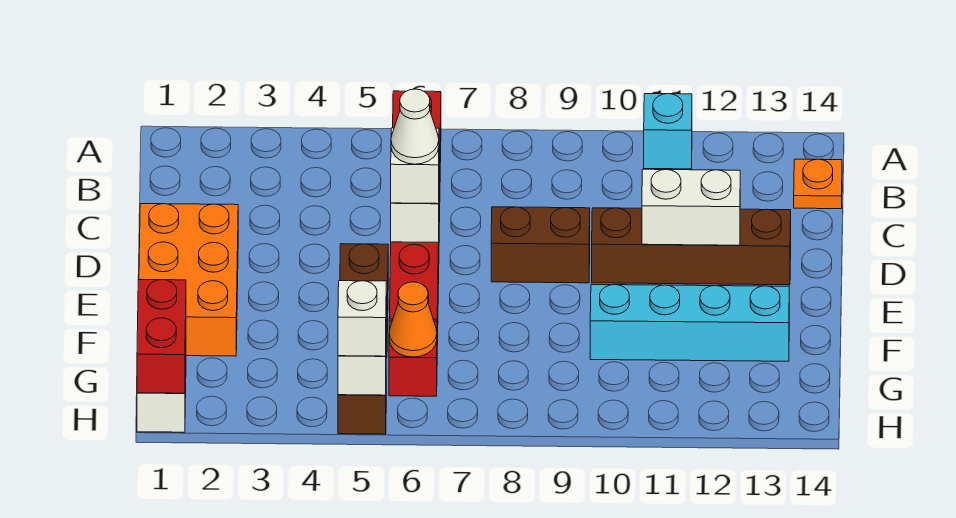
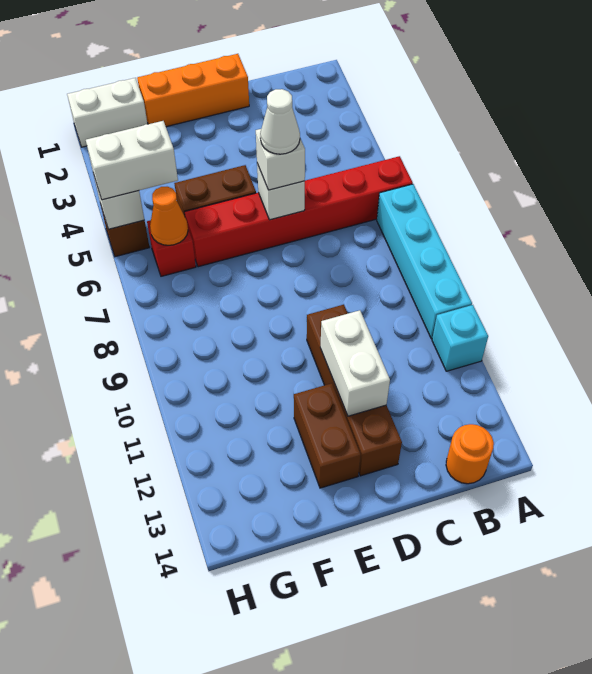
orange 1x1 plate [794,159,842,209] -> orange 1x1 round brick [446,424,494,484]
orange 2x3 brick [139,204,238,356] -> orange 1x3 brick [137,54,249,127]
brown 1x2 brick [491,207,590,283] -> brown 1x2 brick moved to [294,383,361,488]
cyan 1x4 brick [590,284,789,361] -> cyan 1x4 brick moved to [377,184,472,339]
red 1x2 brick [137,279,186,393] -> none
white 1x1 brick [338,281,386,356] -> white 1x2 brick [86,121,178,200]

